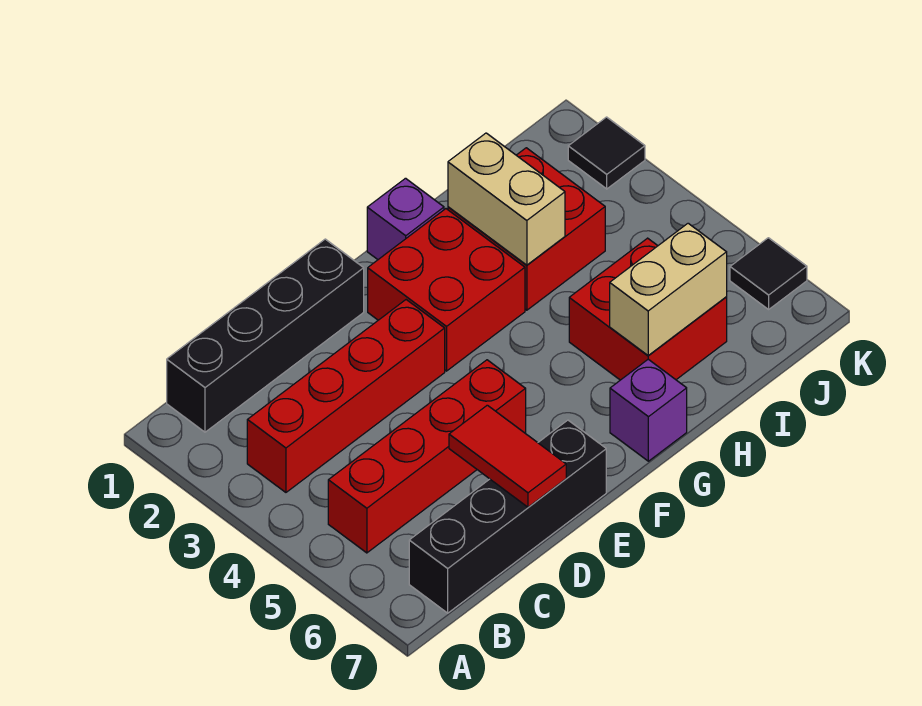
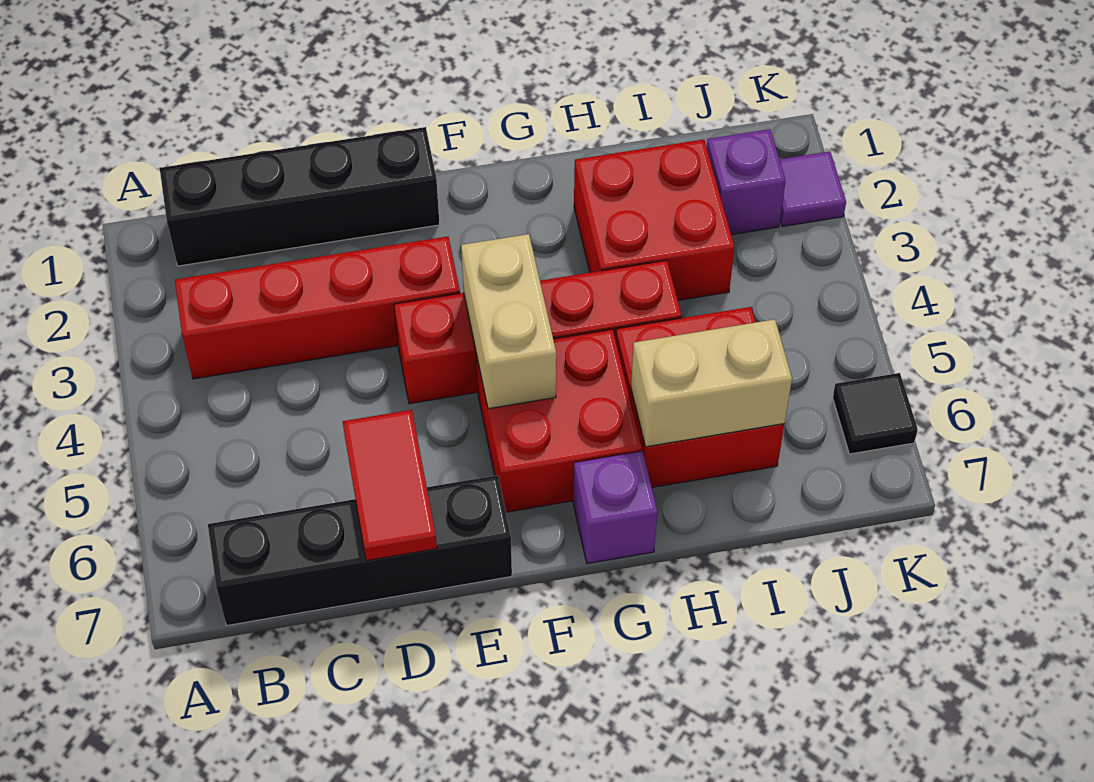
red 1x4 brick [328,360,526,553] -> red 1x4 brick moved to [394,260,682,404]
red 2x2 brick [368,209,525,371] -> red 2x2 brick moved to [476,329,642,512]
purple 1x1 brick [367,178,444,259] -> purple 1x1 brick moved to [707,129,786,235]
tan 1x2 brick [448,133,565,265] -> tan 1x2 brick moved to [461,234,556,409]
black 1x1 tile [568,117,645,189] -> purple 1x1 tile [780,151,846,226]

